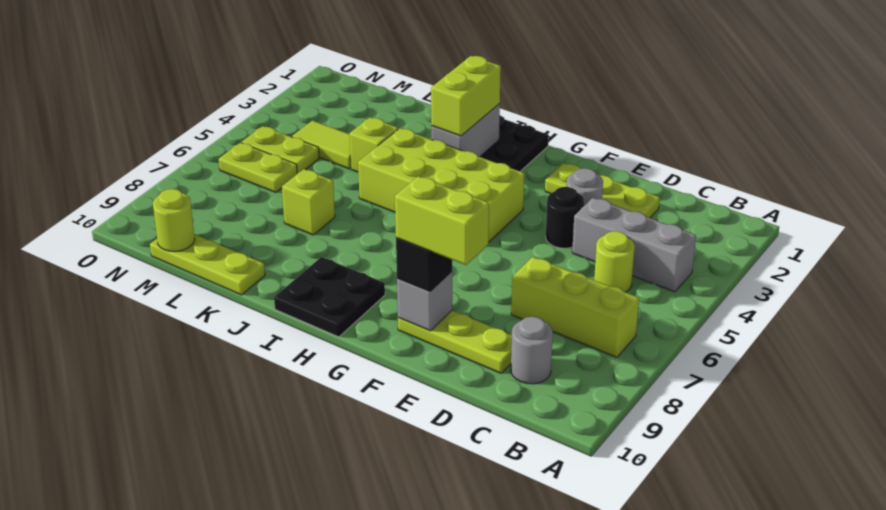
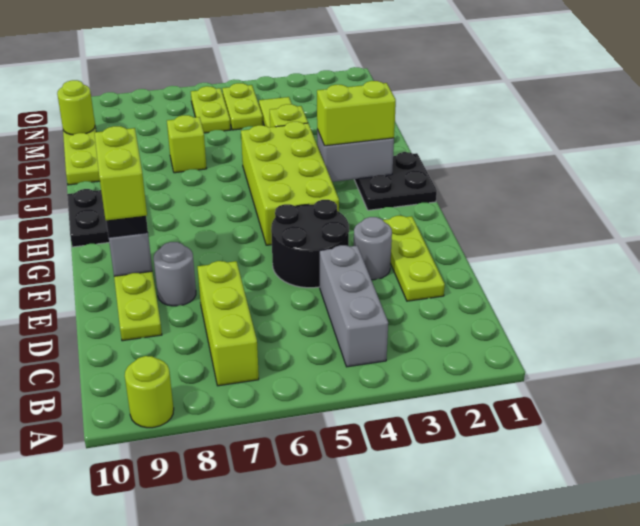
lime 1x1 round brick [594,231,635,292] -> lime 1x1 round brick moved to [125,356,174,428]
grey 1x1 round brick [511,317,553,384] -> grey 1x1 round brick moved to [154,242,196,306]
black 1x1 round brick [546,187,584,248] -> black 2x2 round brick [271,200,349,288]

